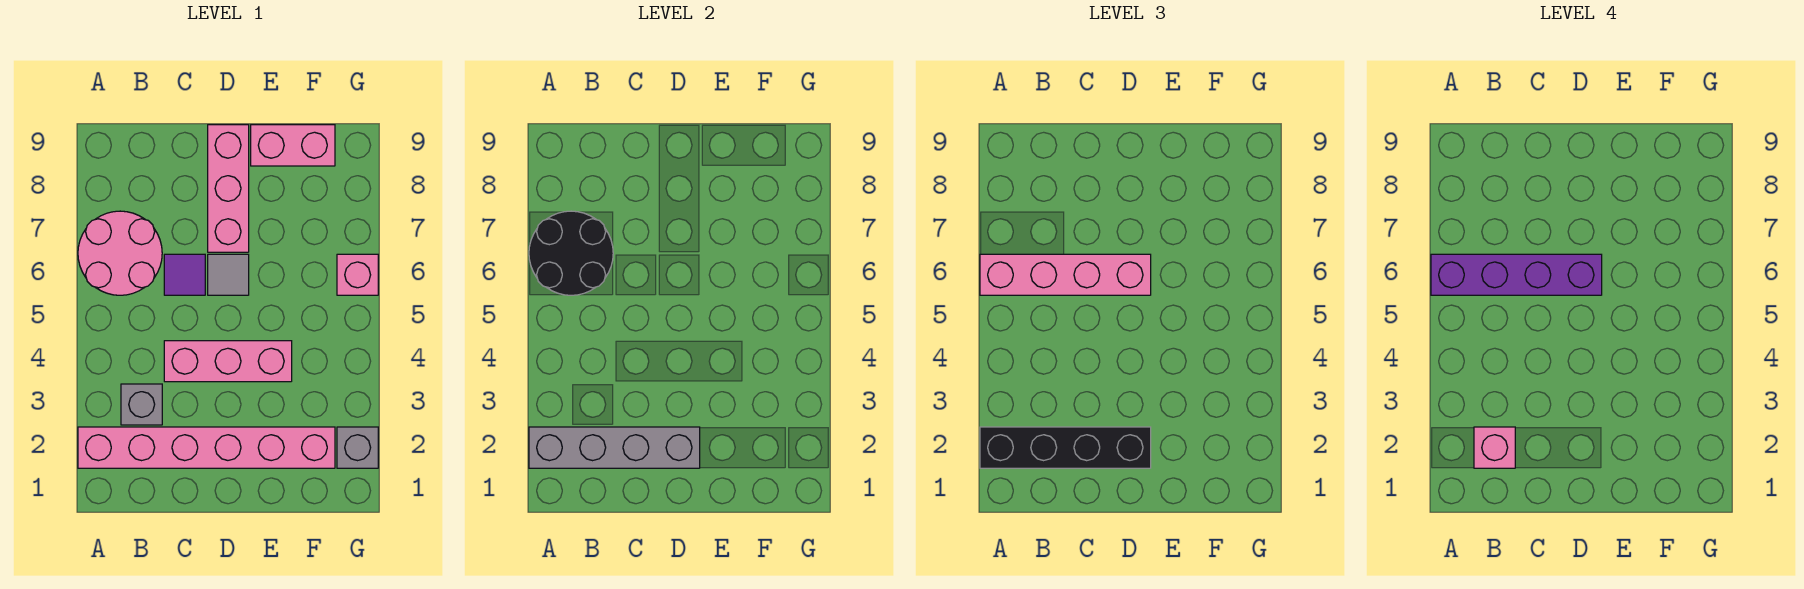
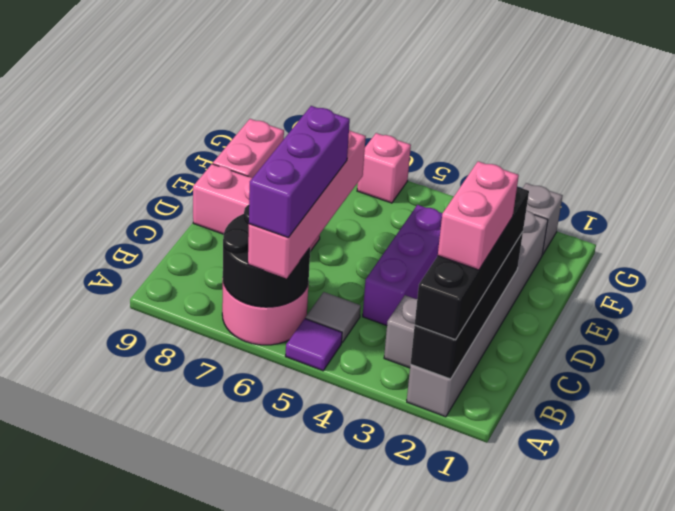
pink 1x6 brick [78,427,335,468] -> grey 1x6 brick [407,210,548,417]
grey 1x4 brick [529,427,700,468] -> black 1x4 brick [411,232,523,379]
purple 1x4 brick [1431,254,1602,295] -> purple 1x3 brick [249,106,350,238]
pink 1x1 brick [1474,427,1515,468] -> pink 1x2 brick [438,161,519,270]
pink 1x3 brick [164,341,292,382] -> purple 1x3 brick [363,205,442,326]
purple 1x1 tile [164,254,205,295] -> purple 1x1 tile moved to [285,319,342,371]
grey 1x1 tile [208,254,249,295] -> grey 1x1 tile moved to [305,292,361,343]

